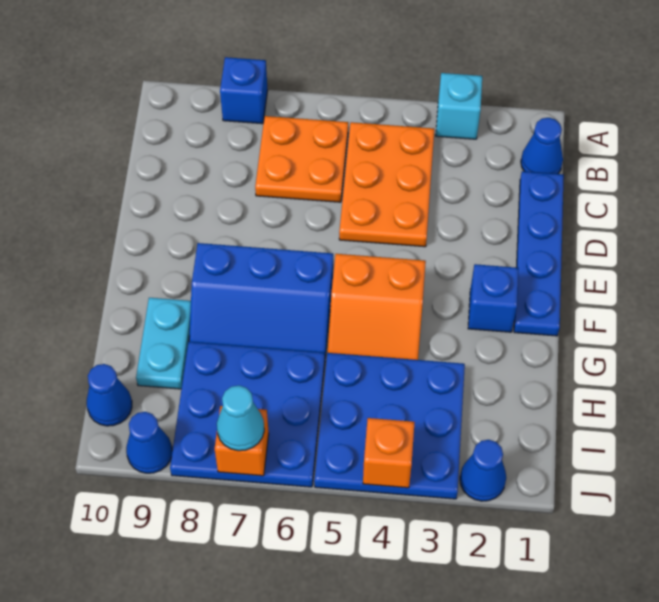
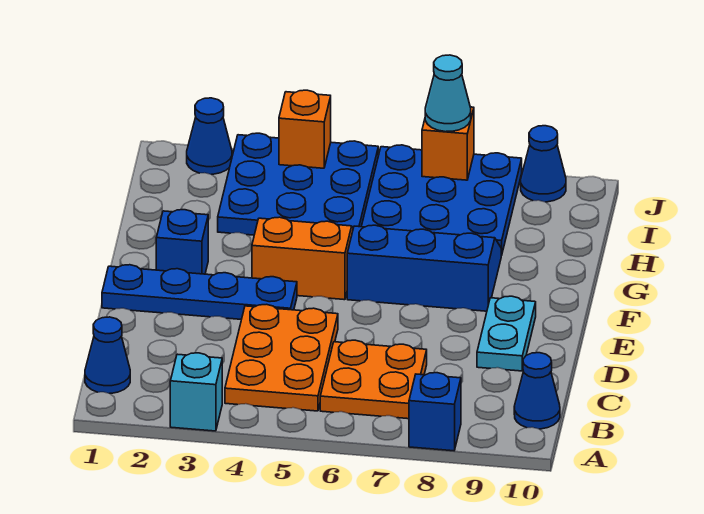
blue 1x4 plate [514,171,564,336] -> blue 1x4 plate turned to [102,265,297,319]
cyan 1x2 plate [136,298,191,389] -> cyan 1x2 plate moved to [477,296,536,371]
blue 1x1 cone [87,364,132,426] -> blue 1x1 cone moved to [514,352,560,429]

